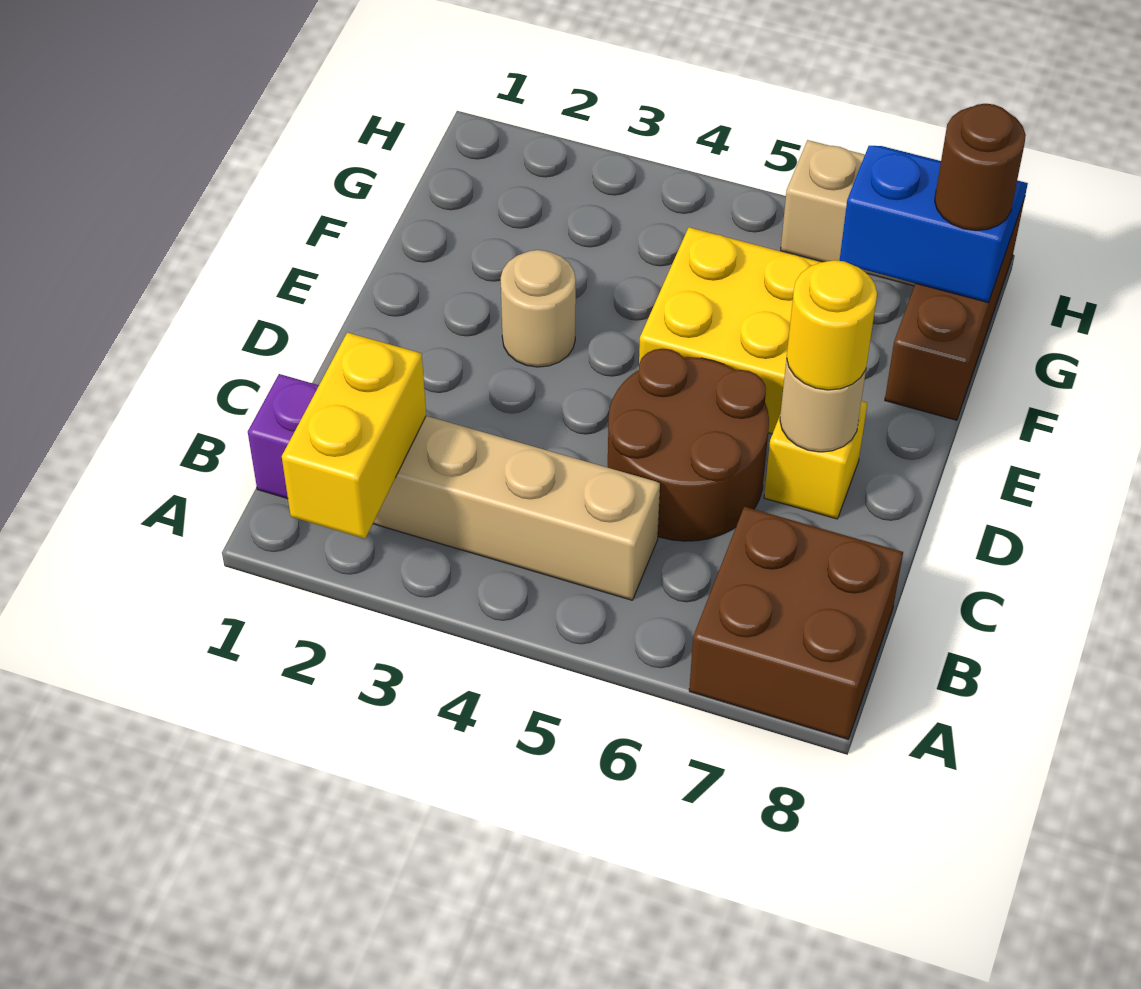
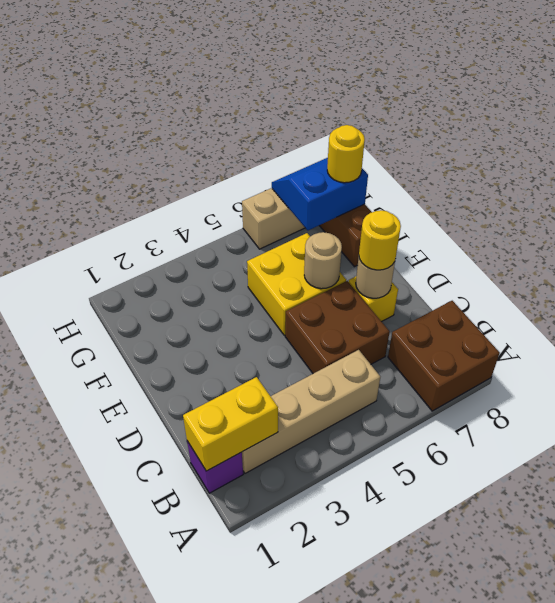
yellow 1x2 brick [282,333,426,539] -> yellow 1x2 brick turned to [183,377,278,471]
brown 2x2 round brick [608,348,769,541] -> brown 2x2 brick [285,281,390,374]
tan 1x1 round brick [501,250,576,367] -> tan 1x1 round brick moved to [304,232,342,289]
brown 1x1 round brick [935,104,1026,231] -> yellow 1x1 round brick [327,125,365,183]

